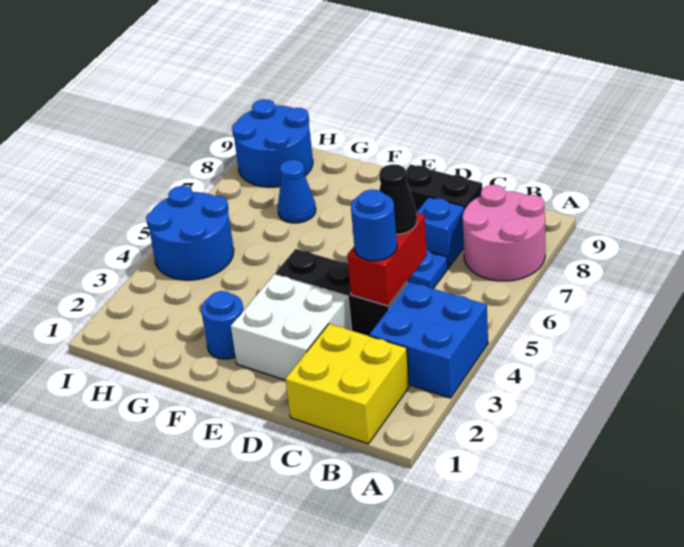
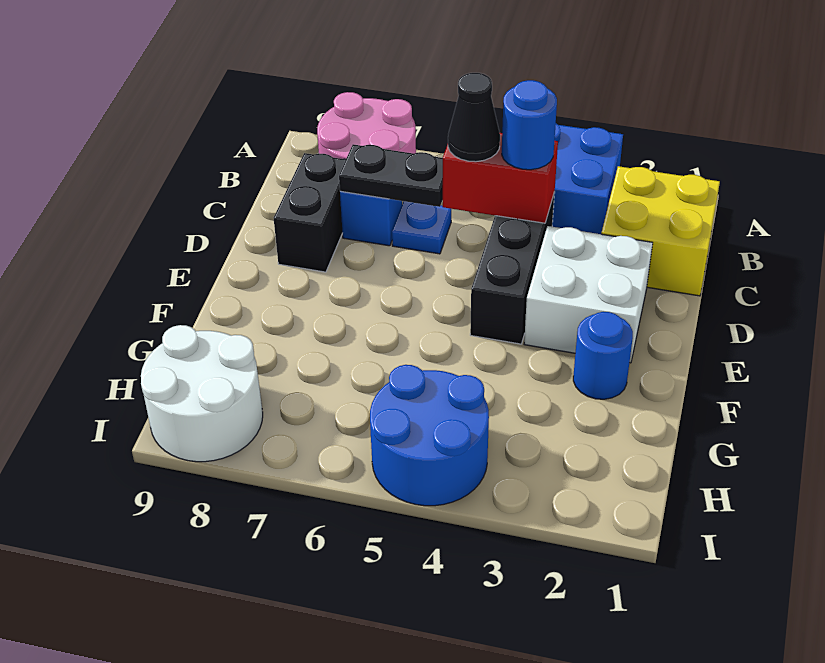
none -> black 1x2 plate [339,144,443,207]
blue 1x1 cone [278,160,316,223] -> none
blue 2x2 round brick [232,99,313,187] -> white 2x2 round brick [141,325,263,462]

